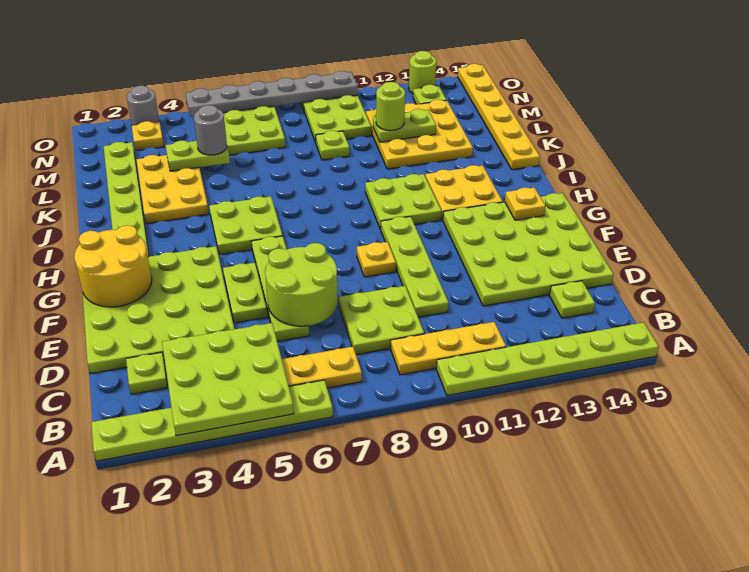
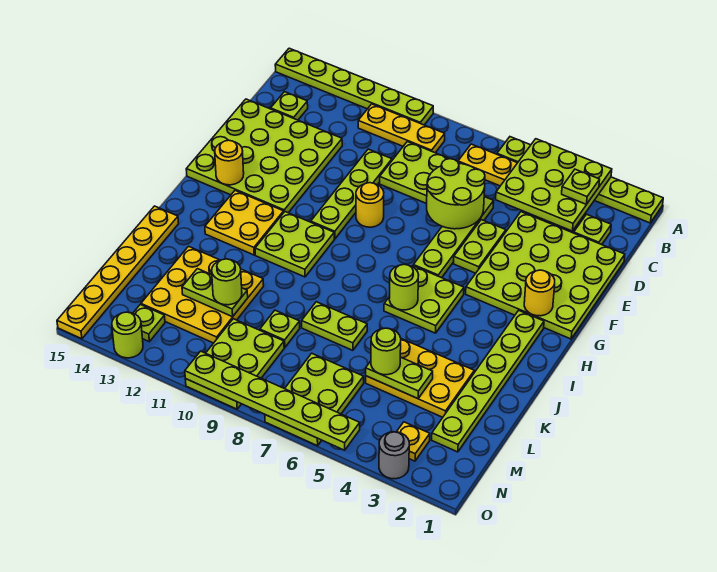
none -> lime 1x1 plate [562,169,600,204]
yellow 2x2 round brick [74,225,152,307] -> yellow 1x1 round brick [524,270,555,316]
yellow 1x1 plate [357,242,396,277] -> yellow 1x1 round brick [356,183,384,227]
yellow 1x1 plate [505,188,546,220] -> yellow 1x1 round brick [215,140,244,185]
none -> lime 1x1 round brick [389,264,419,310]
yellow 2x3 plate [136,155,209,224] -> yellow 2x3 plate turned to [366,339,474,417]
none -> lime 1x2 plate [302,302,367,350]
grey 1x1 round brick [194,105,227,155] -> lime 1x1 round brick [371,328,401,375]
grey 1x6 plate [186,71,358,117] -> lime 1x6 plate [185,351,360,450]

